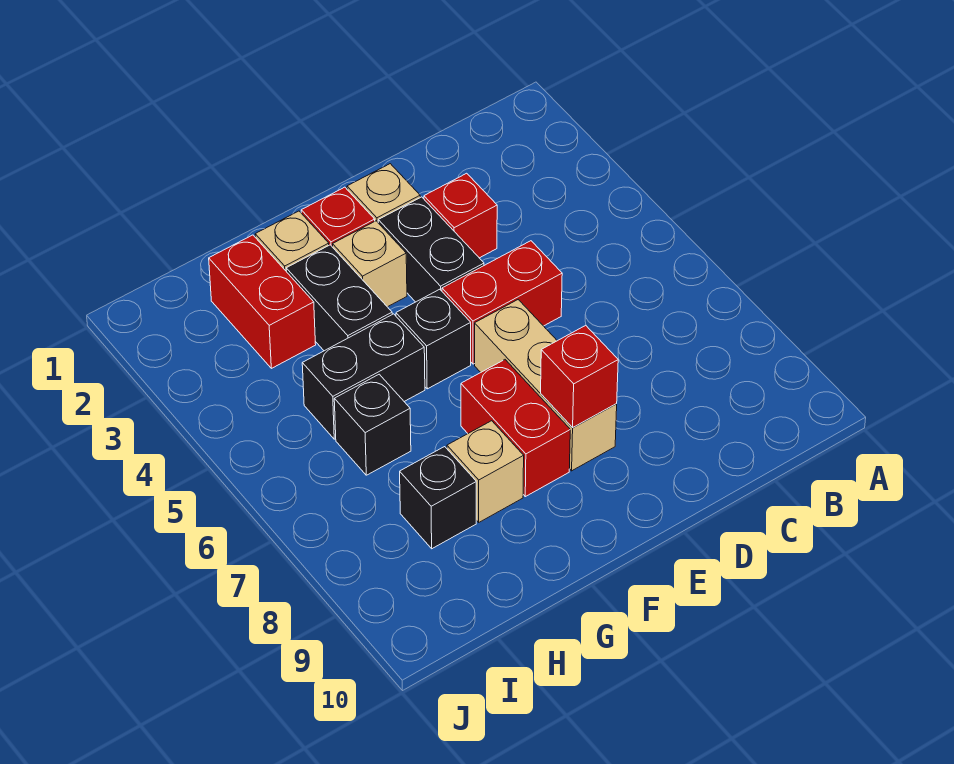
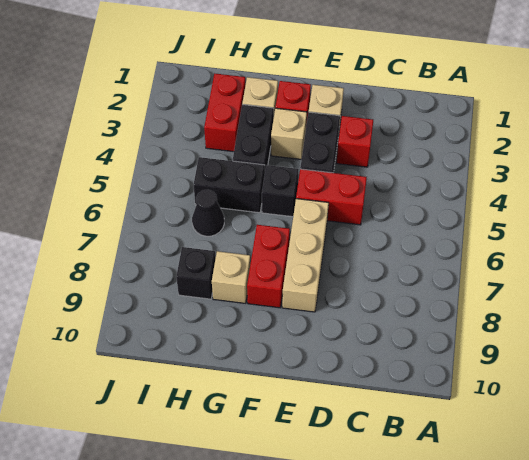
red 1x1 brick [541,325,618,428] -> none
black 1x1 brick [334,374,411,475] -> black 1x1 cone [192,190,224,236]

